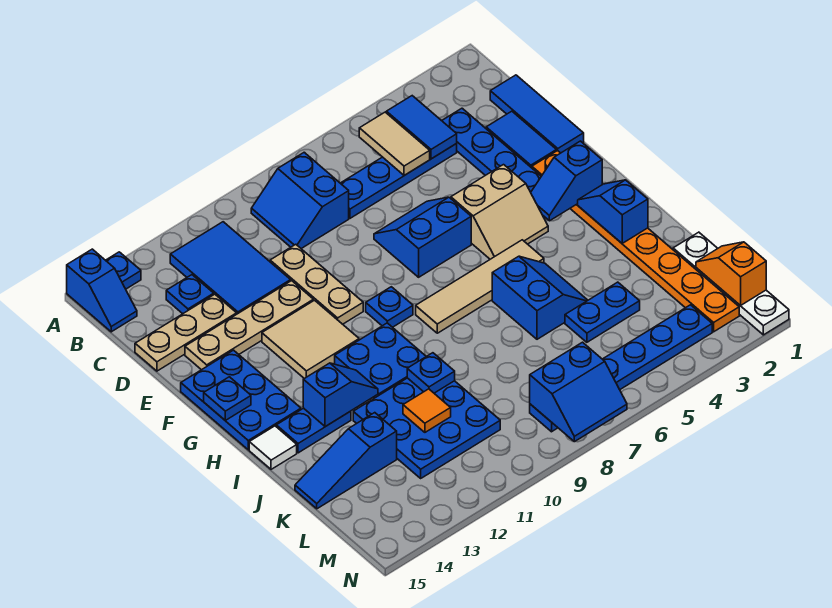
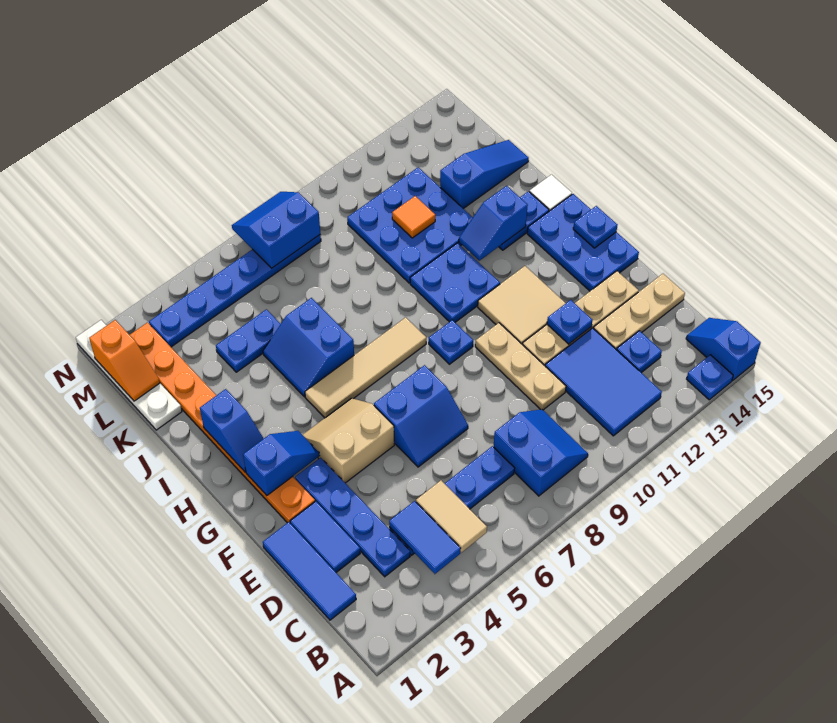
blue 1x1 plate [407,353,455,393] -> blue 1x1 plate moved to [547,300,592,344]

